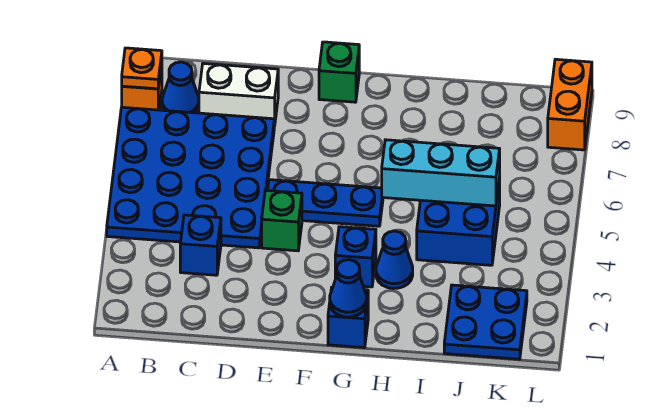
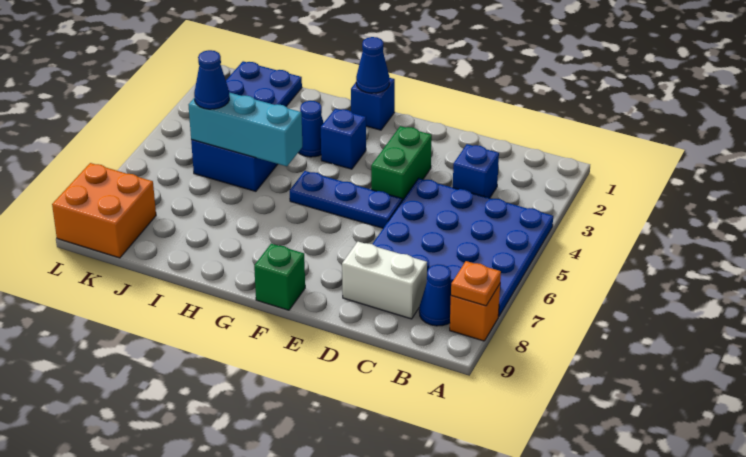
green 1x1 brick [262,190,302,251] -> green 1x2 brick [371,126,432,201]
none -> blue 1x1 cone [194,50,229,109]
orange 1x2 brick [548,59,592,150] -> orange 2x2 brick [52,163,156,258]

